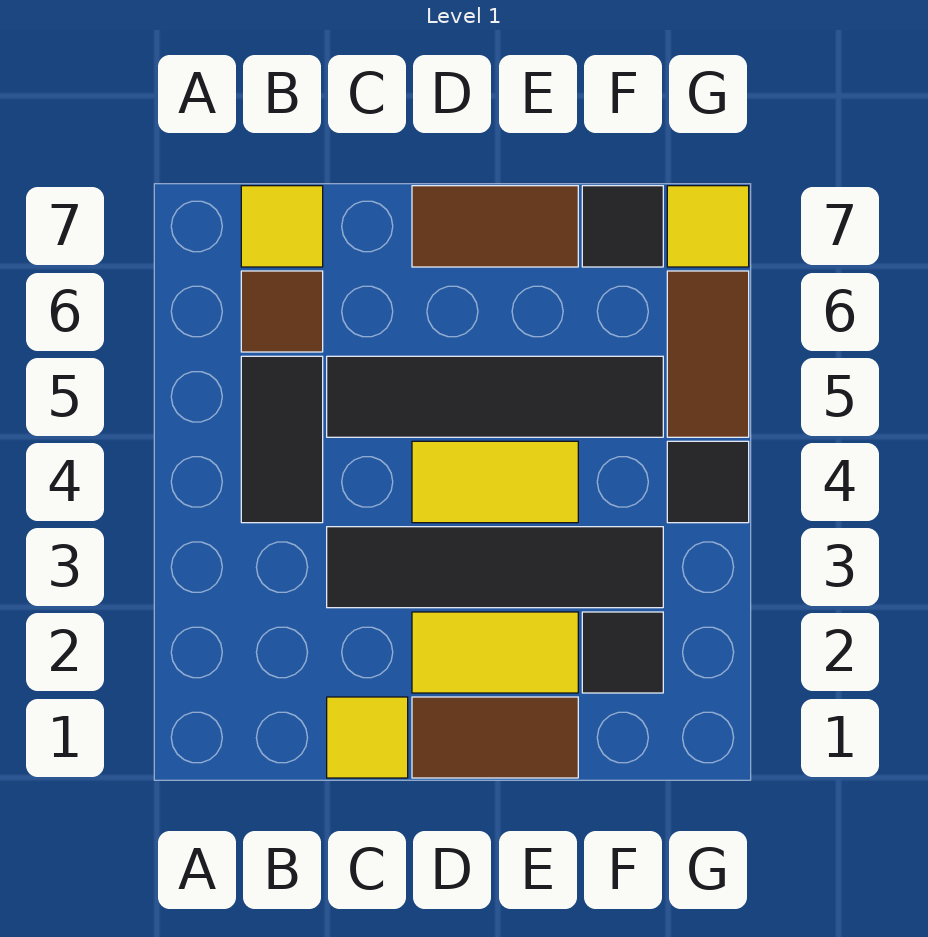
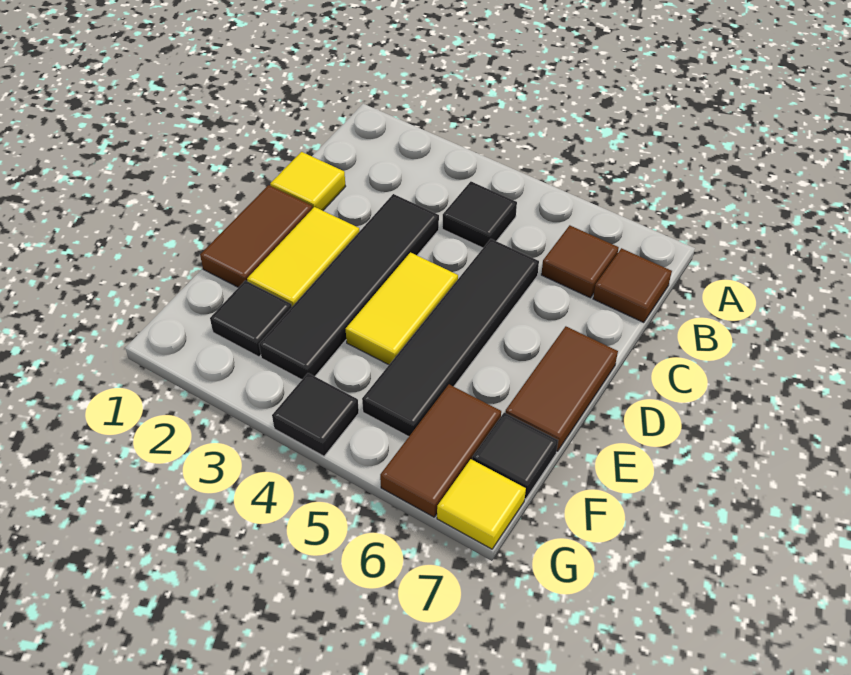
black 1x2 tile [241,356,323,523] -> black 1x1 tile [442,182,517,248]
yellow 1x1 tile [241,186,323,267] -> brown 1x1 tile [593,248,672,323]
brown 1x2 tile [667,271,749,437] -> brown 1x2 tile turned to [380,384,501,517]

